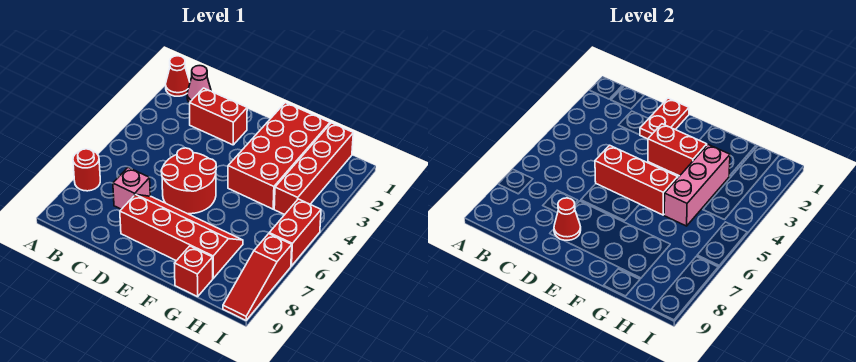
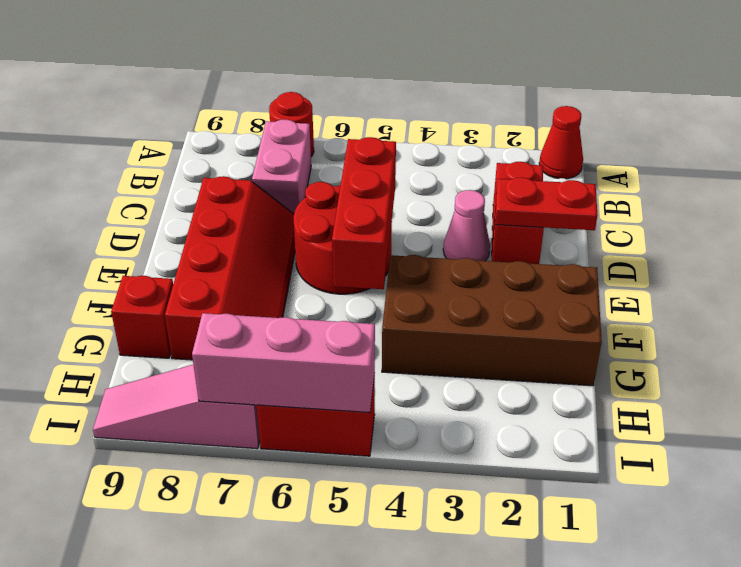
pink 1x1 cone [187,66,211,103] -> pink 1x1 cone moved to [443,190,490,261]
pink 1x1 brick [113,168,150,209] -> pink 1x2 brick [252,120,311,214]
red 1x1 cone [554,198,581,240] -> none
red 1x2 brick [648,124,707,176] -> none
red 2x4 brick [228,103,330,209] -> brown 2x4 brick [382,255,602,386]
pink 1x3 brick [664,145,730,226] -> pink 1x3 brick moved to [192,313,375,412]
red 1x4 brick [274,123,353,215] -> none
red 1x3 slope [223,234,292,320] -> pink 1x3 slope [93,365,260,449]

